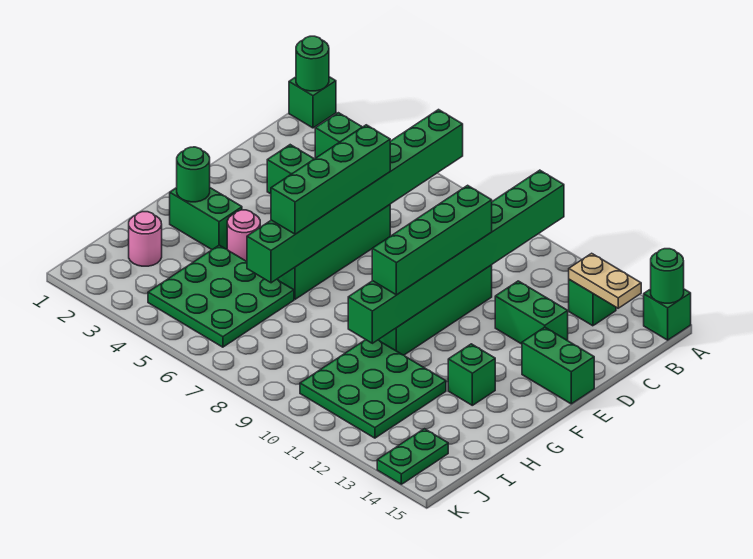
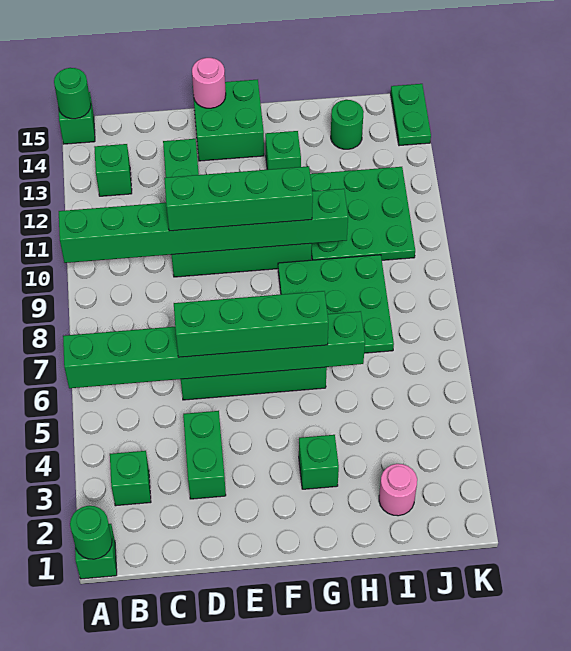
tan 1x2 plate [569,253,641,308] -> none
green 1x2 brick [522,327,594,404] -> green 2x2 brick [193,80,264,161]
green 1x2 brick [170,188,242,250] -> green 1x1 brick [299,435,339,489]
green 1x1 round brick [176,147,210,202] -> green 1x1 round brick moved to [331,100,364,149]
pink 1x1 round brick [227,210,260,261] -> pink 1x1 round brick moved to [192,58,226,108]
green 3x3 plate [148,245,294,347] -> green 3x3 plate moved to [278,255,394,353]
green 1x2 plate [377,429,448,484] -> green 1x2 plate turned to [391,84,431,146]

